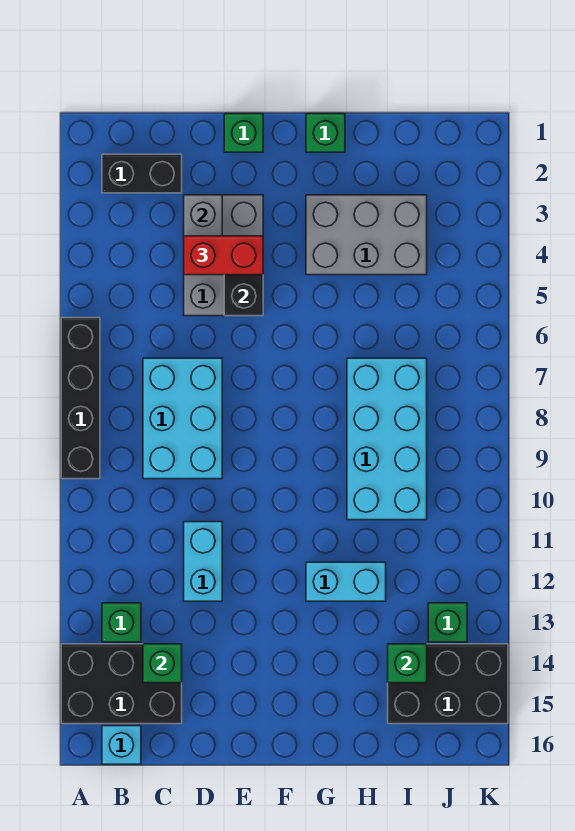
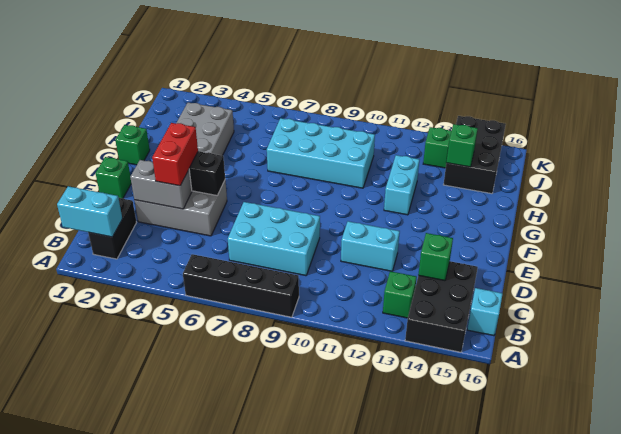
none -> cyan 1x2 brick [57,186,122,237]

